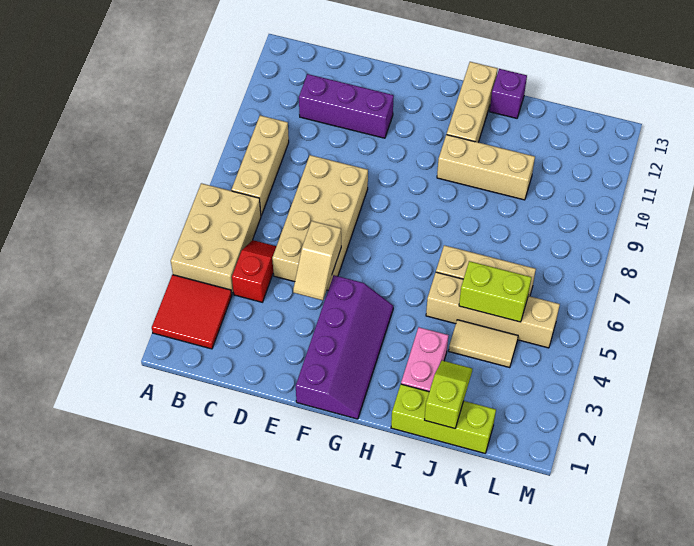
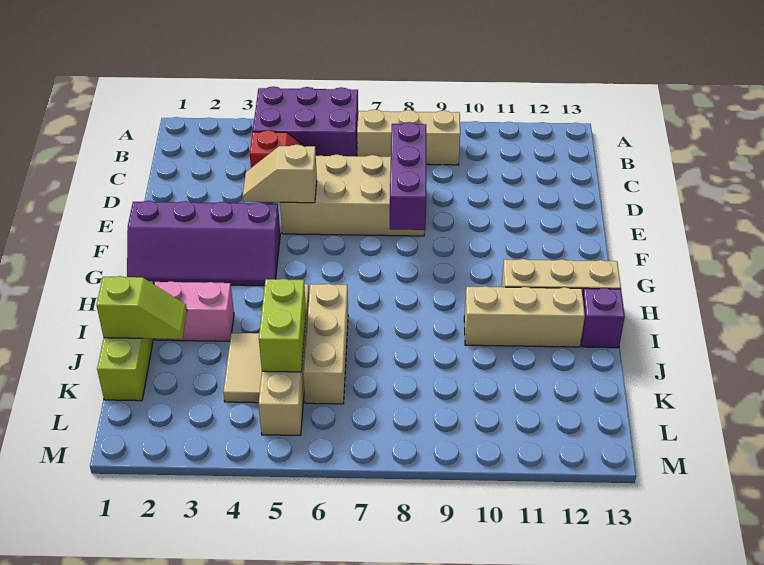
red 2x2 tile [152,275,232,349] -> none
tan 2x3 brick [171,183,261,294] -> purple 2x3 brick [253,87,358,156]
purple 1x3 brick [299,74,394,138] -> purple 1x3 brick moved to [390,122,426,230]
tan 1x3 brick [437,135,535,200] -> tan 1x3 brick turned to [464,286,585,347]

